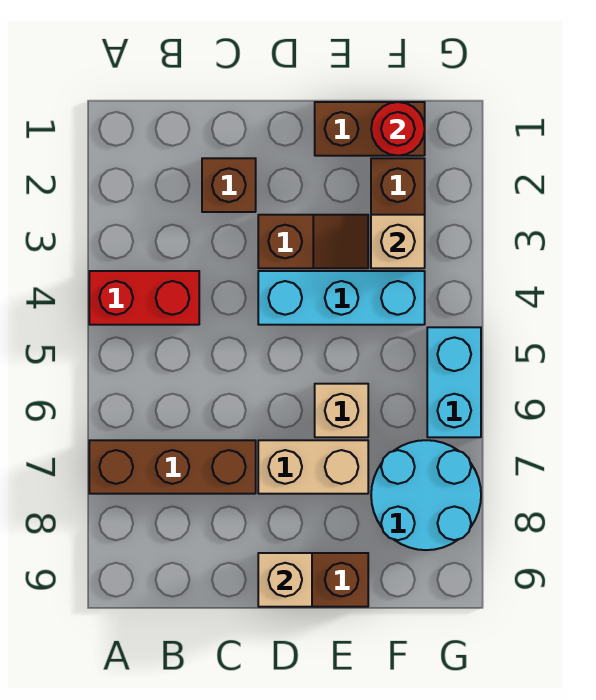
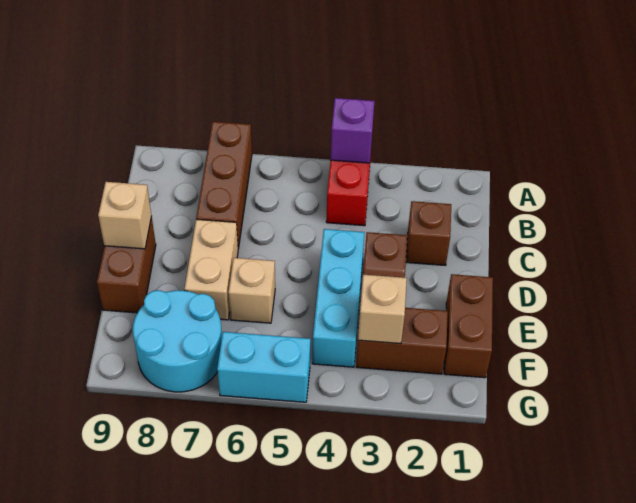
none -> purple 1x1 brick [331,98,374,163]
red 1x1 round brick [371,102,425,156] -> none

